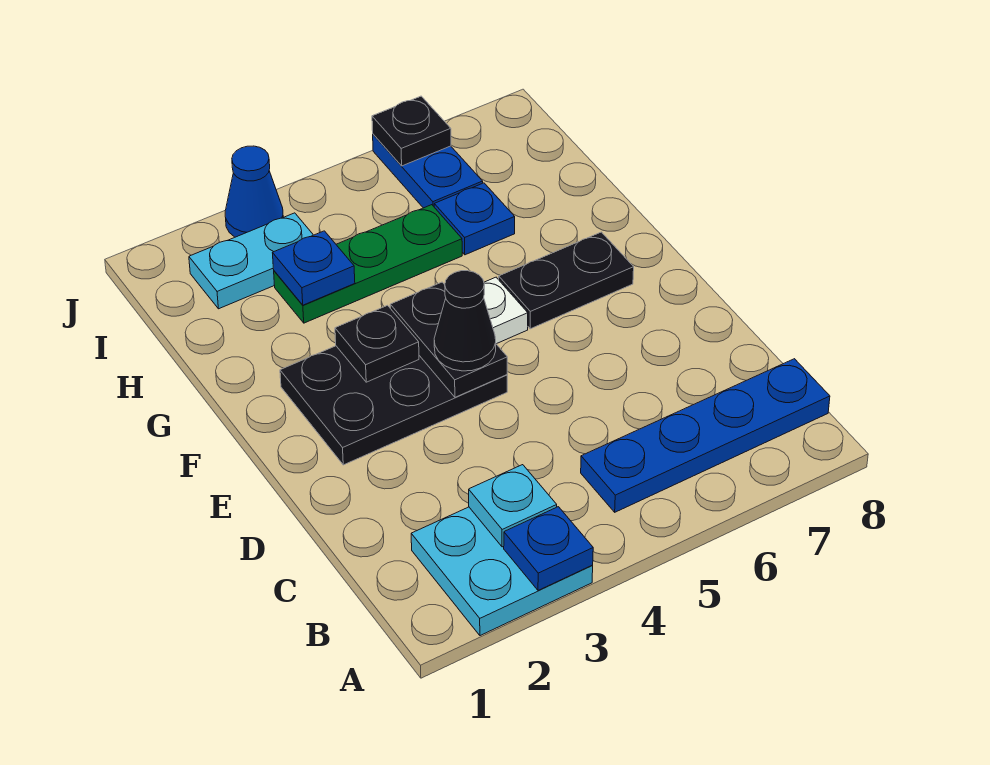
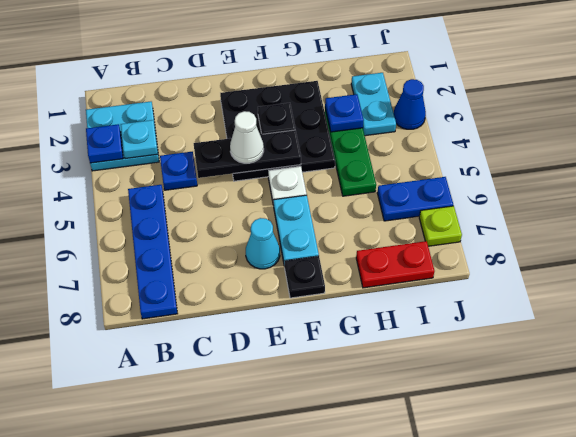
black 2x3 plate [280,346,507,465] -> black 3x3 plate [220,81,335,181]
black 1x2 plate [390,282,507,397] -> black 1x3 plate [194,130,301,178]
black 1x1 cone [434,271,496,371] -> white 1x1 cone [230,111,264,163]
none -> cyan 1x1 cone [246,218,280,269]
black 1x2 plate [499,232,634,329] -> cyan 1x2 plate [273,195,319,266]
blue 1x1 plate [434,183,515,255] -> blue 1x1 plate moved to [160,152,197,190]
none -> red 1x2 plate [356,241,435,288]
black 1x1 plate [372,96,451,166] -> black 1x1 plate moved to [285,256,325,298]
none -> lime 1x1 plate [419,206,462,246]

